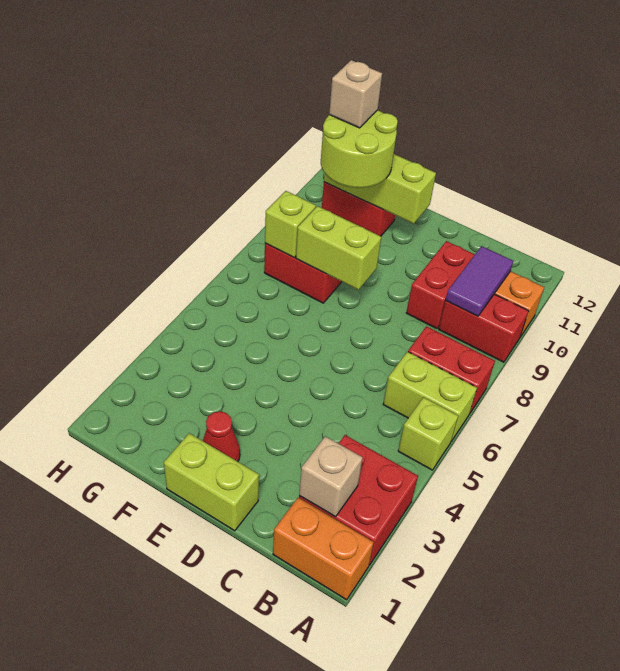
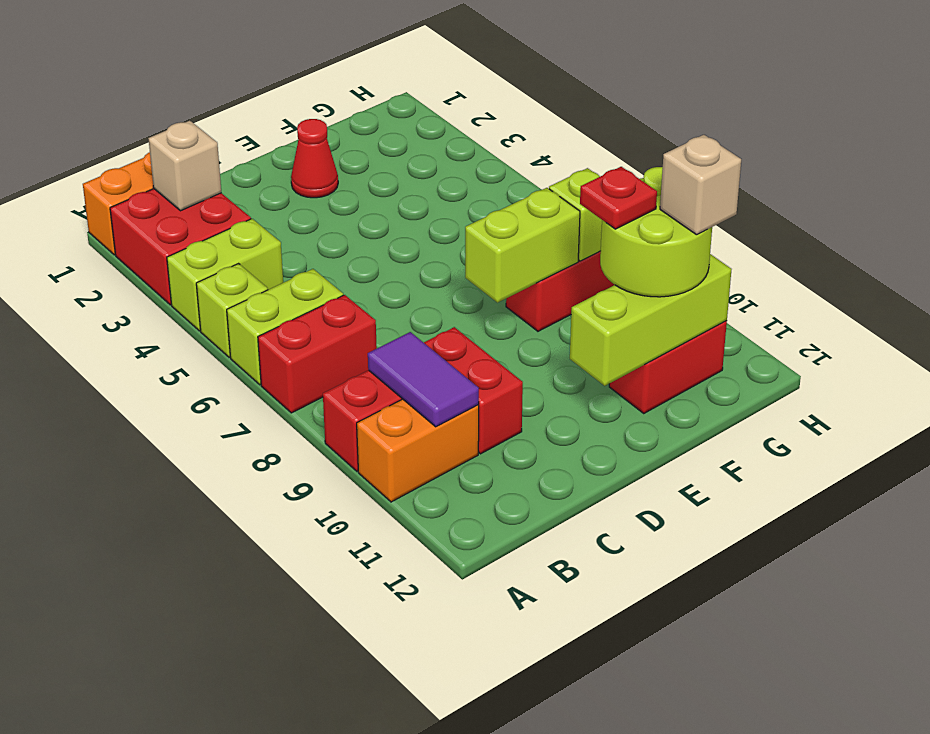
lime 1x2 brick [164,433,259,531] -> lime 1x2 brick moved to [167,219,283,331]
none -> red 1x1 plate [580,167,657,229]

